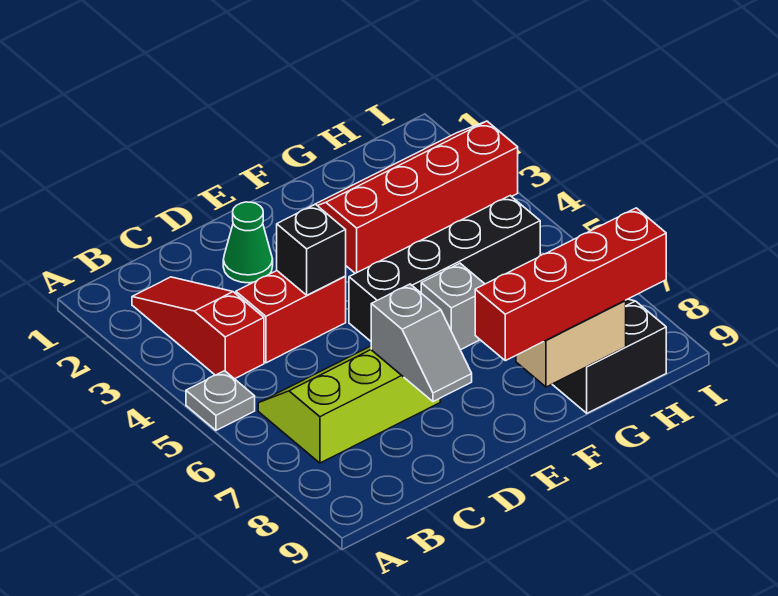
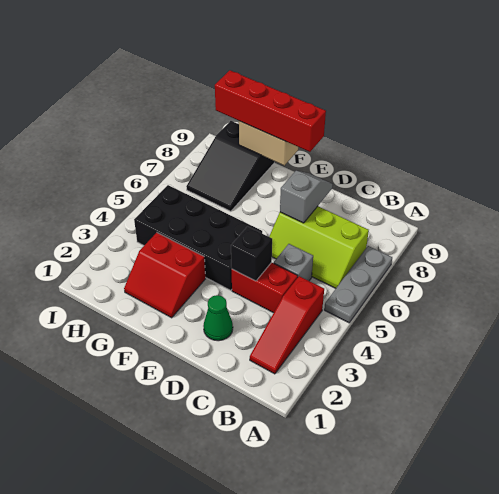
grey 1x1 plate [186,371,255,430] -> grey 1x3 plate [324,246,392,323]
black 1x4 brick [349,196,540,341] -> black 2x4 brick [134,185,262,290]
red 2x4 slope [316,121,518,273] -> red 2x2 slope [124,233,206,318]
grey 1x1 brick [421,263,484,350] -> grey 1x1 brick moved to [274,244,313,281]

